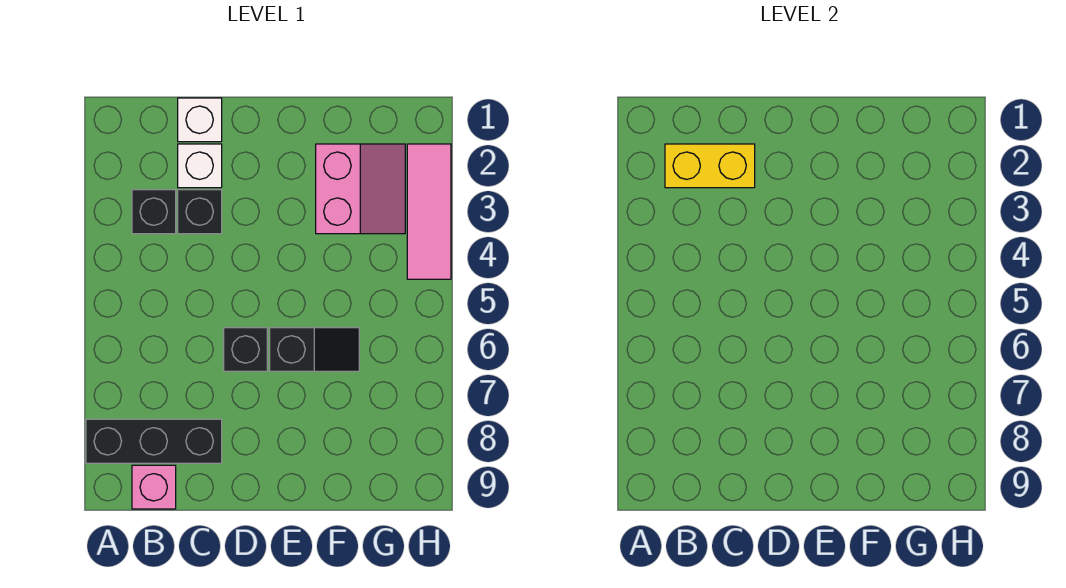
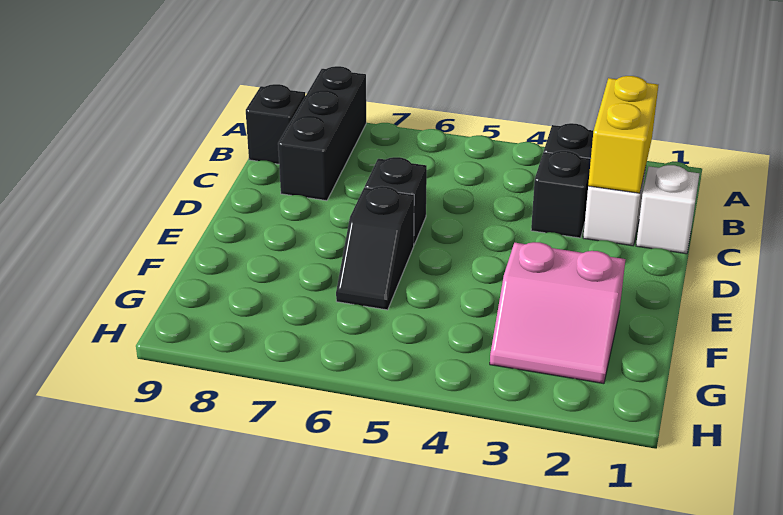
pink 1x1 brick [132,465,176,509] -> black 1x1 brick [246,84,305,164]
pink 1x3 tile [407,144,451,279] -> none

